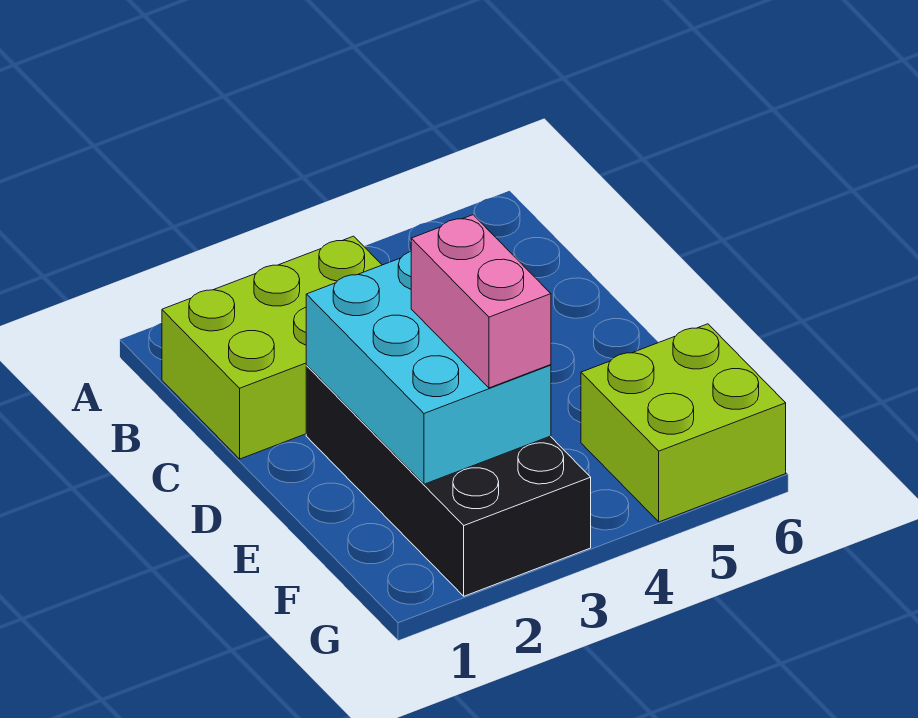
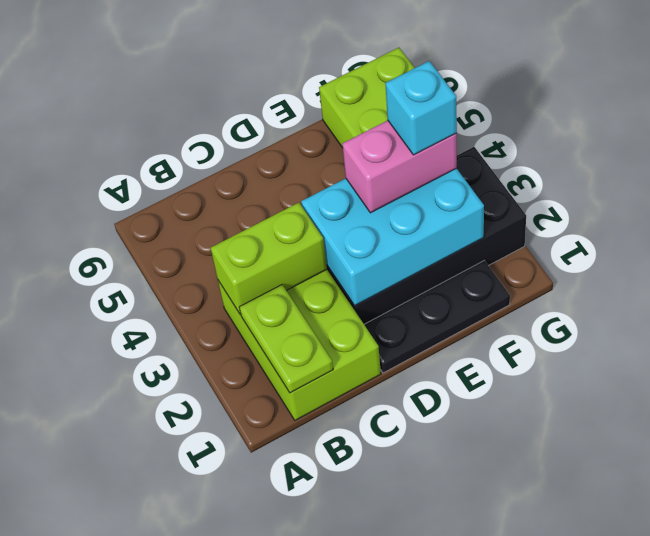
none -> lime 1x2 plate [240,285,333,393]
none -> lime 1x2 brick [211,203,327,315]
none -> black 1x3 plate [364,261,510,373]
none -> cyan 1x1 brick [385,61,457,155]

